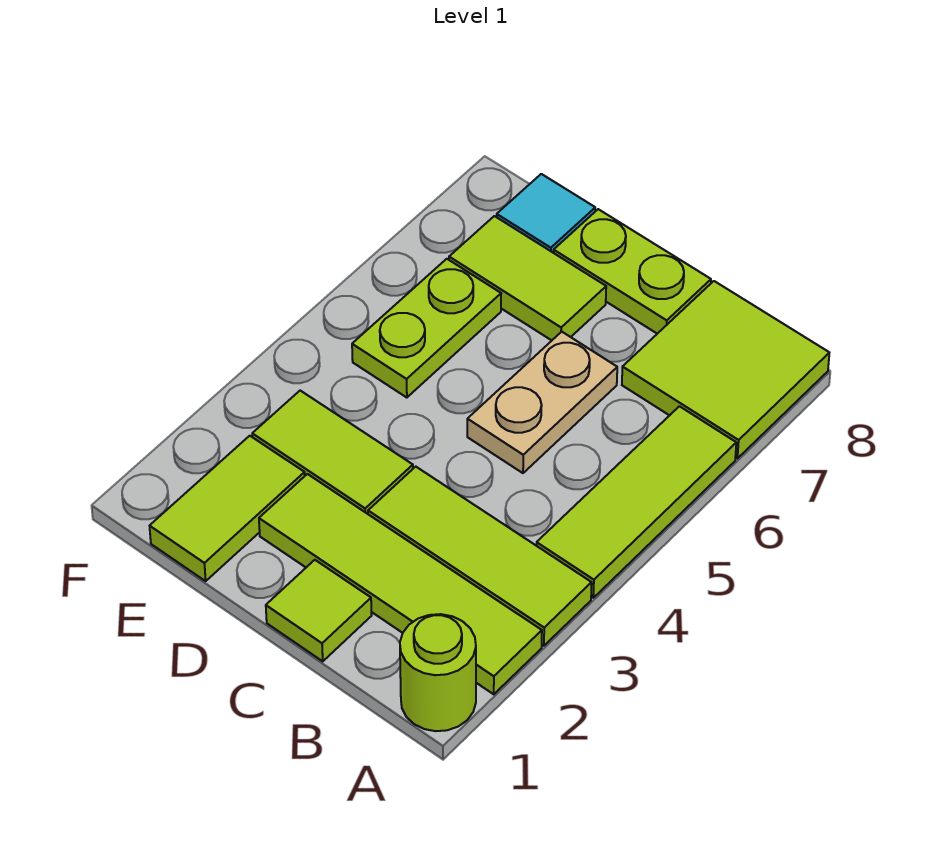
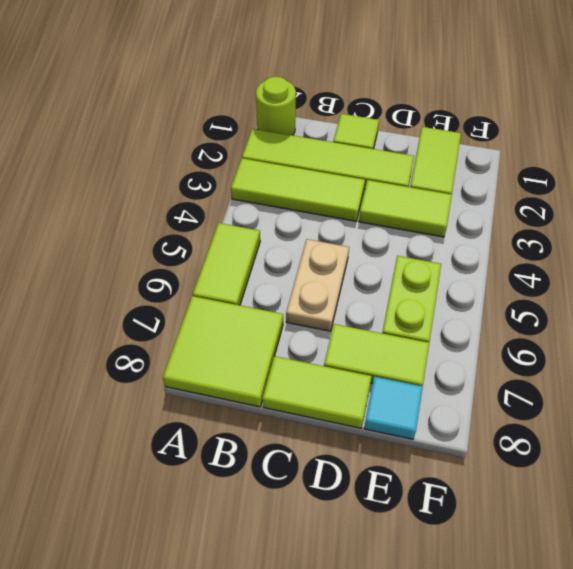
lime 1x3 tile [536,406,736,598] -> lime 1x2 tile [193,223,260,305]
lime 1x2 plate [554,209,711,334] -> lime 1x2 tile [262,356,372,428]

